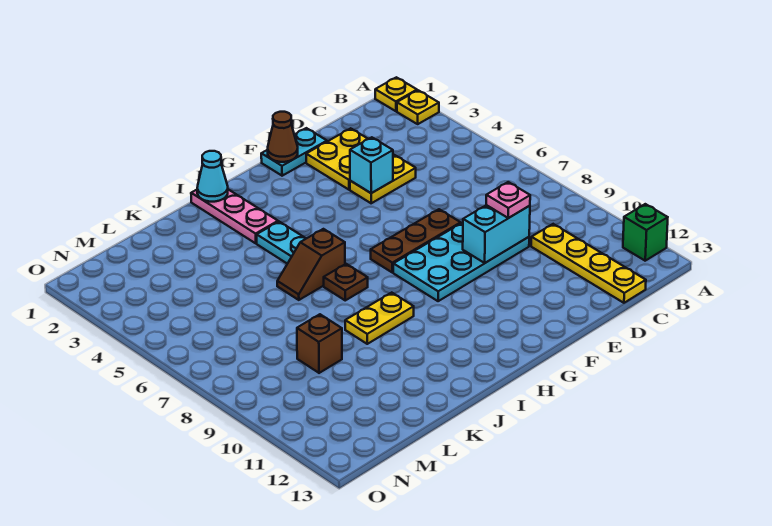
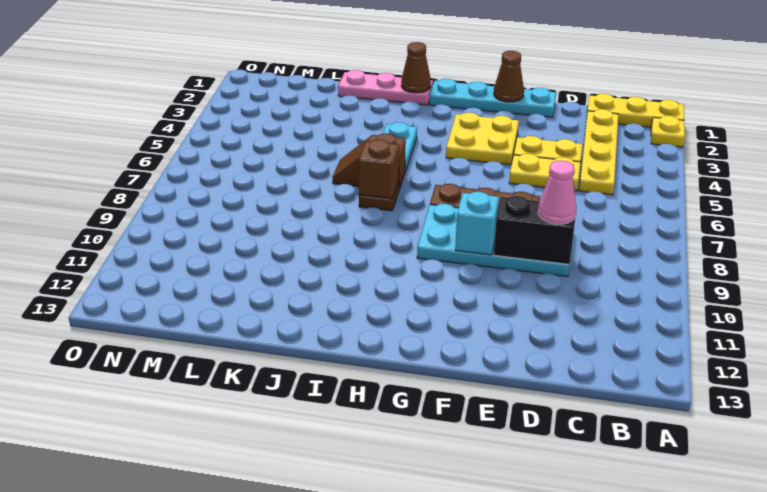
yellow 1x1 plate [375,77,417,111] -> yellow 1x3 plate [587,94,684,127]
green 1x1 brick [623,204,668,261] -> none
yellow 1x4 plate [531,224,646,303] -> yellow 1x4 plate moved to [579,109,618,195]
yellow 2x2 plate [306,128,394,190] -> yellow 2x2 plate moved to [446,113,519,165]
cyan 1x2 brick [463,205,530,263] -> black 1x2 brick [494,196,577,264]
pink 1x1 plate [486,182,530,218] -> pink 1x1 cone [538,161,576,224]
cyan 1x2 plate [261,128,327,176] -> cyan 1x4 plate [429,79,556,117]
cyan 1x1 brick [350,137,393,193] -> cyan 1x1 brick moved to [455,192,499,255]
pink 1x3 plate [191,189,278,243] -> pink 1x3 plate turned to [338,70,433,105]
cyan 1x1 cone [197,151,228,202] -> brown 1x1 cone [401,42,431,93]
yellow 1x2 plate [345,293,414,344] -> yellow 1x2 plate moved to [509,154,580,191]
brown 1x1 brick [297,314,342,373] -> brown 1x1 brick moved to [358,140,399,199]

